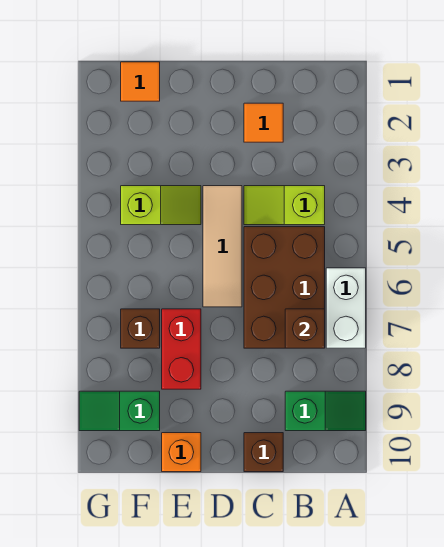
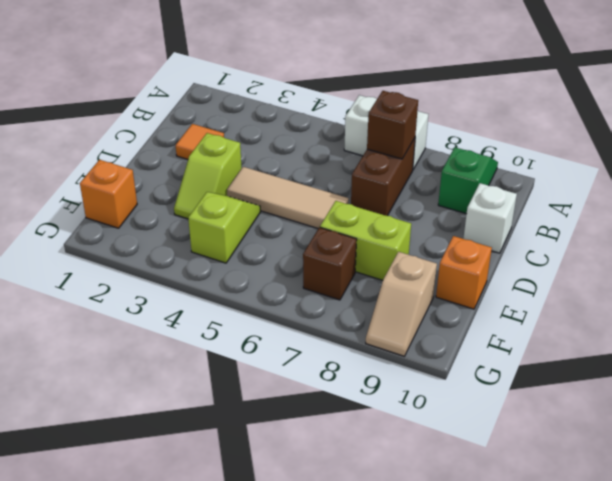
lime 1x2 slope [244,186,325,225] -> lime 1x2 slope moved to [174,133,242,219]
brown 2x3 brick [244,227,325,348] -> brown 1x2 brick [351,138,415,216]
brown 1x1 brick [244,433,283,472] -> white 1x1 brick [463,183,517,253]
red 1x2 brick [162,309,201,389] -> lime 1x2 brick [320,201,411,280]
orange 1x1 tile [121,62,160,101] -> orange 1x1 brick [80,160,137,228]
green 1x2 slope [79,391,160,431] -> tan 1x2 slope [366,252,437,356]

